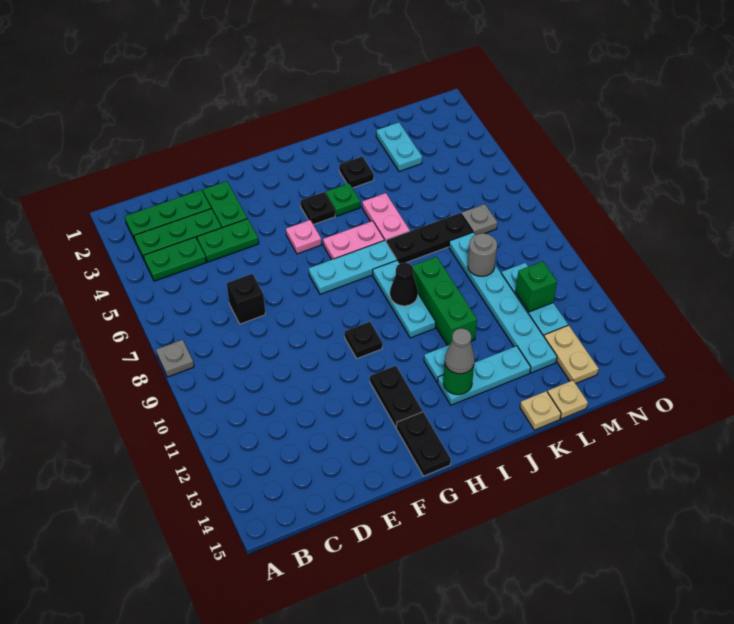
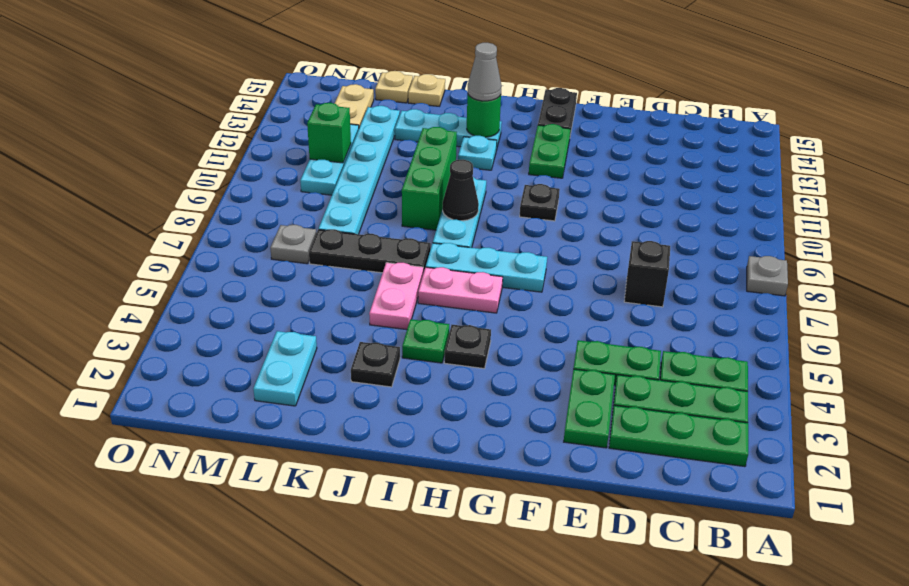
pink 1x1 plate [286,220,321,254] -> none
black 1x2 plate [370,366,422,427] -> green 1x2 plate [529,124,570,178]
grey 1x1 round brick [468,233,497,276] -> none

